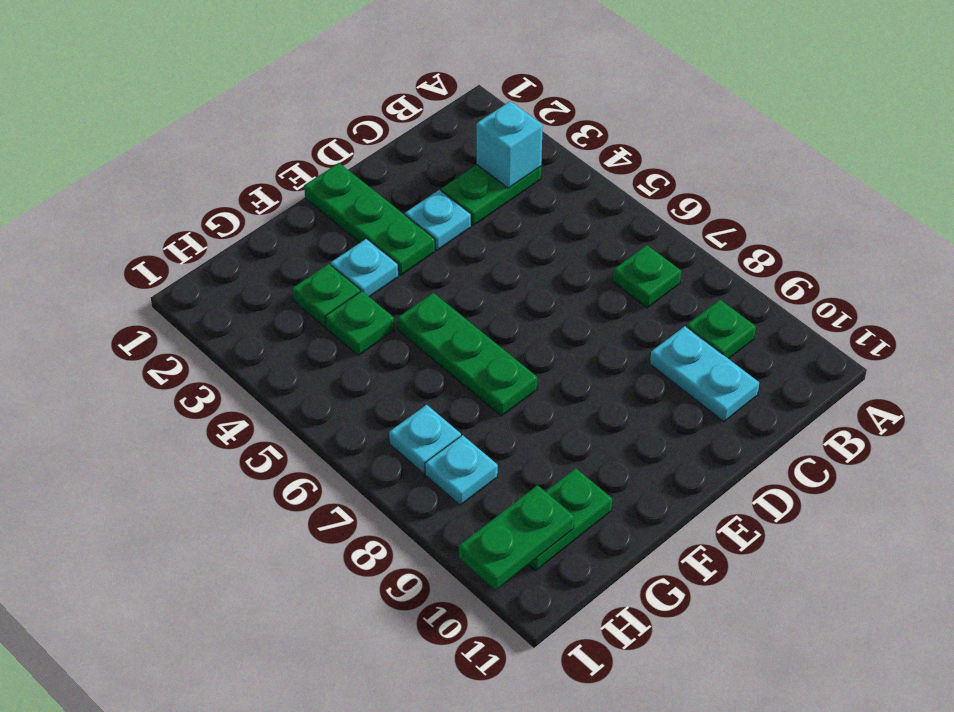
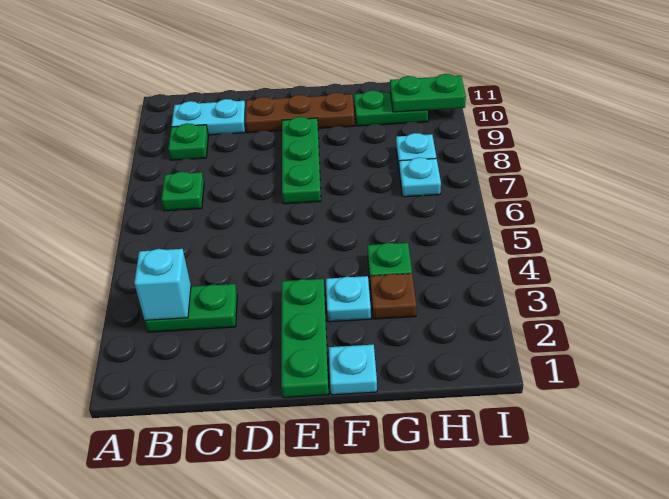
cyan 1x2 plate [650,326,759,422] -> cyan 1x2 plate turned to [172,99,246,135]
cyan 1x1 plate [405,190,471,250] -> cyan 1x1 plate moved to [329,345,377,395]
none -> brown 1x3 plate [245,93,355,133]
green 1x3 plate [397,293,537,416] -> green 1x3 plate moved to [282,117,321,204]
green 1x1 plate [292,264,360,327] -> brown 1x1 plate [370,274,416,319]

